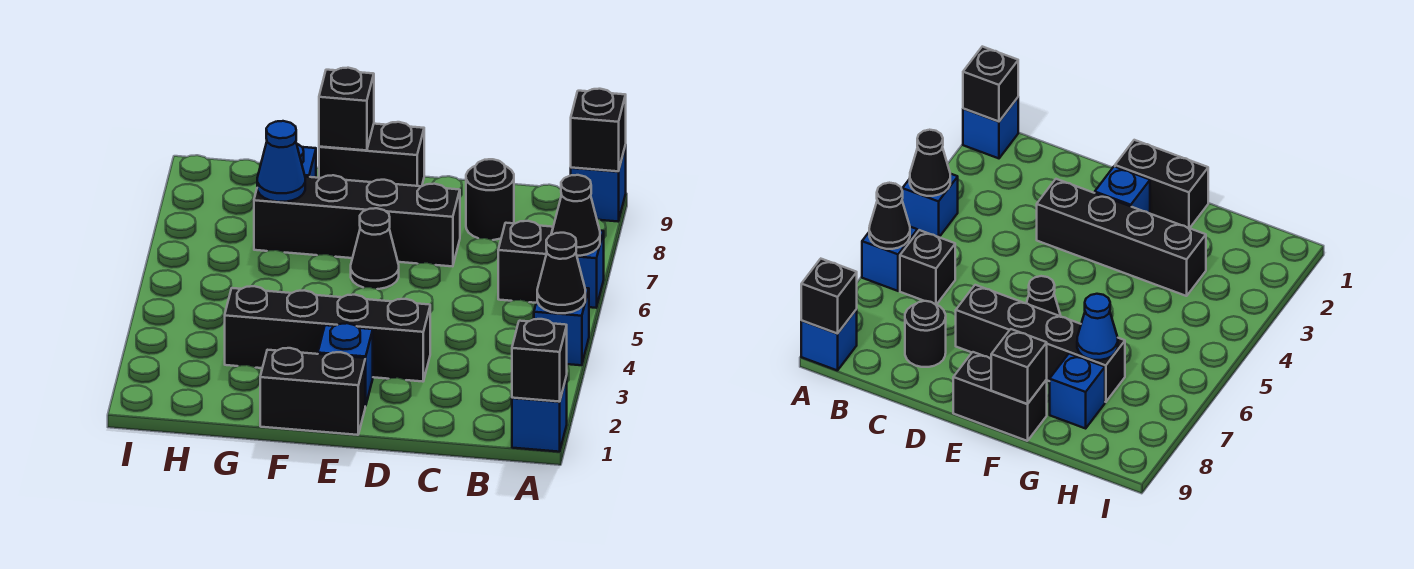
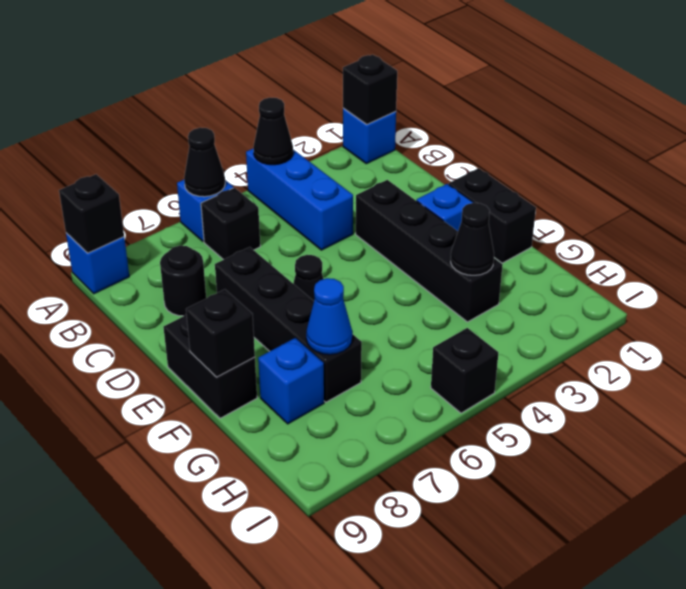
blue 1x1 brick [534,288,589,365] -> blue 1x3 brick [246,149,353,250]
none -> black 1x1 cone [451,203,494,275]
none -> black 1x1 brick [431,328,498,413]

